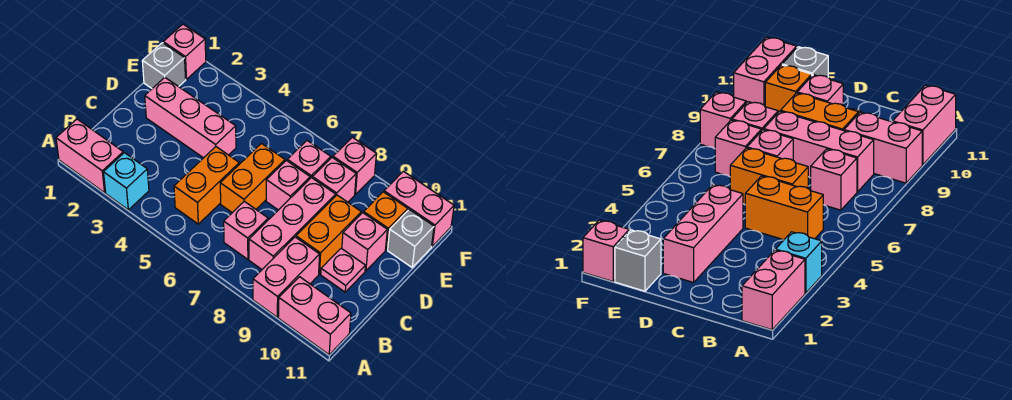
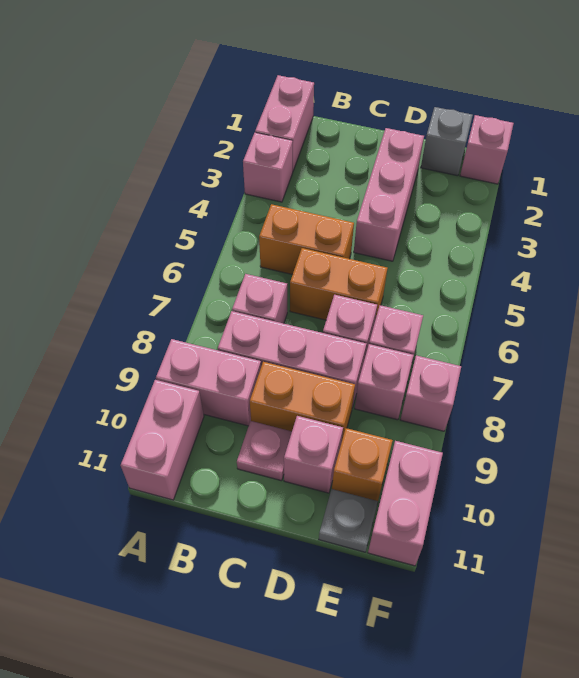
cyan 1x1 brick [104,153,149,210] -> pink 1x1 brick [243,133,293,202]
grey 1x1 brick [388,210,434,267] -> grey 1x1 plate [319,489,378,552]

